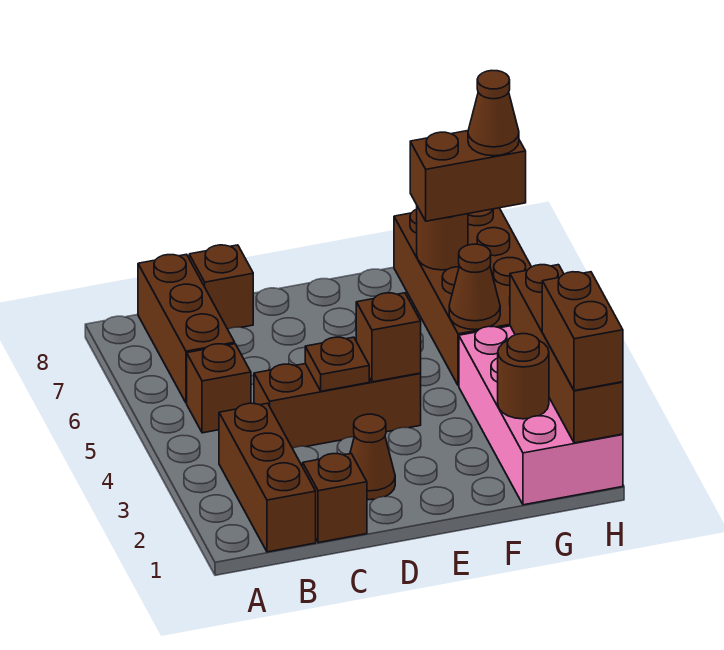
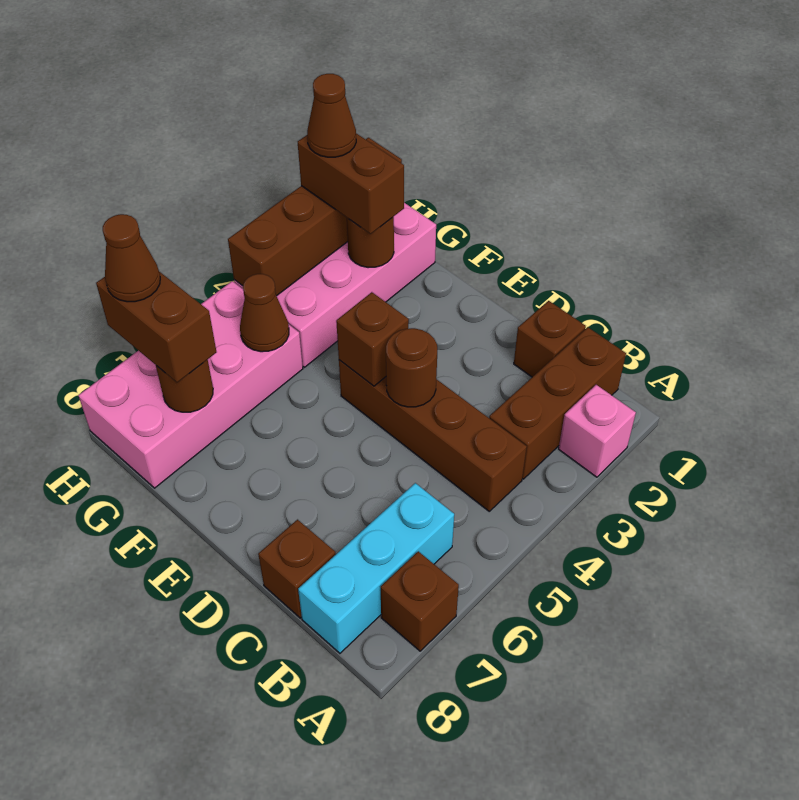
none -> pink 1x1 brick [559,385,636,477]
brown 1x1 brick [187,344,251,433] -> brown 1x1 brick moved to [381,551,459,651]
brown 1x3 brick [138,254,235,403] -> cyan 1x3 brick [298,483,454,653]
brown 1x3 brick [254,364,421,448] -> brown 1x4 brick [339,360,527,511]
brown 1x1 cone [350,414,395,500] -> brown 1x1 cone moved to [307,74,356,157]
brown 1x1 plate [305,337,369,391] -> brown 1x1 round brick [386,328,437,407]
brown 2x4 brick [394,208,531,386] -> pink 2x4 brick [78,281,303,488]
brown 1x2 brick [542,272,623,391] -> brown 1x2 brick turned to [298,133,404,234]

